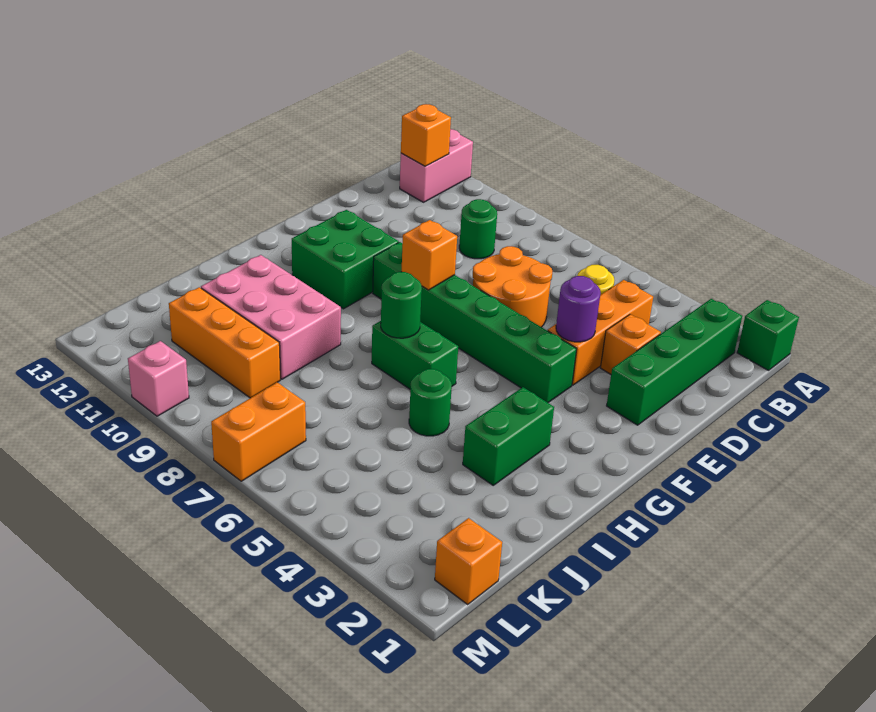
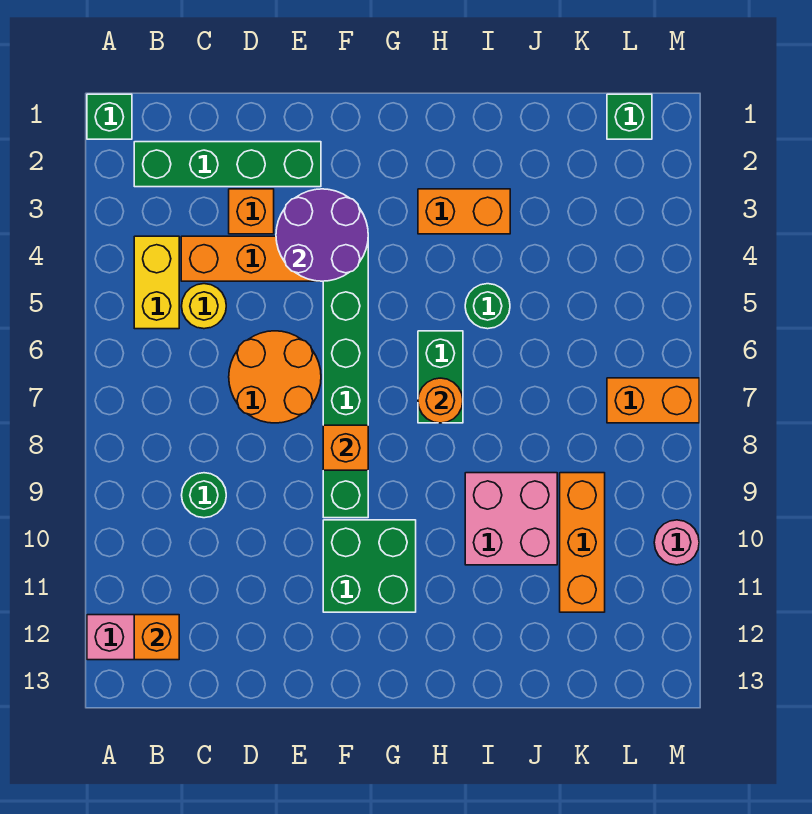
none -> yellow 1x2 brick [134,236,179,329]
purple 1x1 round brick [556,276,601,342] -> purple 2x2 round brick [276,189,368,281]
green 1x2 brick [463,387,554,485] -> orange 1x2 brick [418,189,510,234]
green 1x1 round brick [381,272,422,338] -> orange 1x1 round brick [418,378,463,423]
pink 2x3 brick [201,255,341,379] -> pink 2x2 brick [465,473,557,565]
orange 1x1 brick [435,518,502,604] -> green 1x1 brick [607,94,652,139]
pink 1x1 brick [128,341,189,416] -> pink 1x1 round brick [654,520,699,565]

